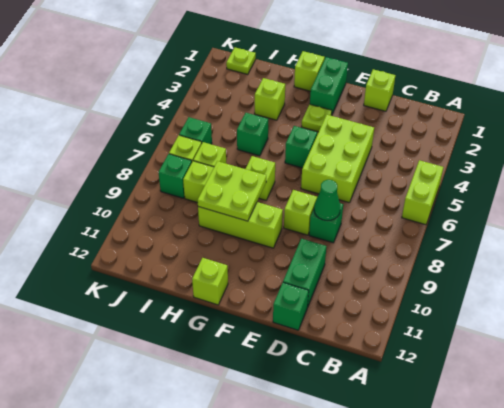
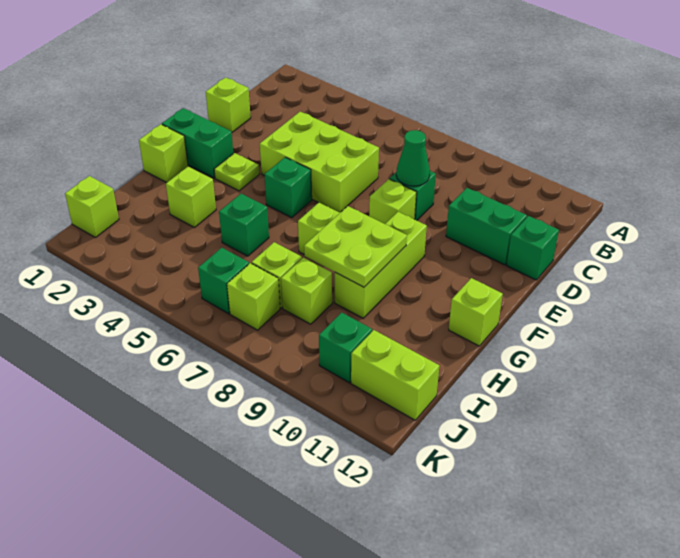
lime 1x2 brick [402,160,443,225] -> lime 1x2 brick moved to [351,330,439,420]
lime 1x1 plate [226,48,256,74] -> lime 1x1 brick [65,176,119,237]
green 1x1 brick [159,154,192,198] -> green 1x1 brick moved to [319,312,372,383]

